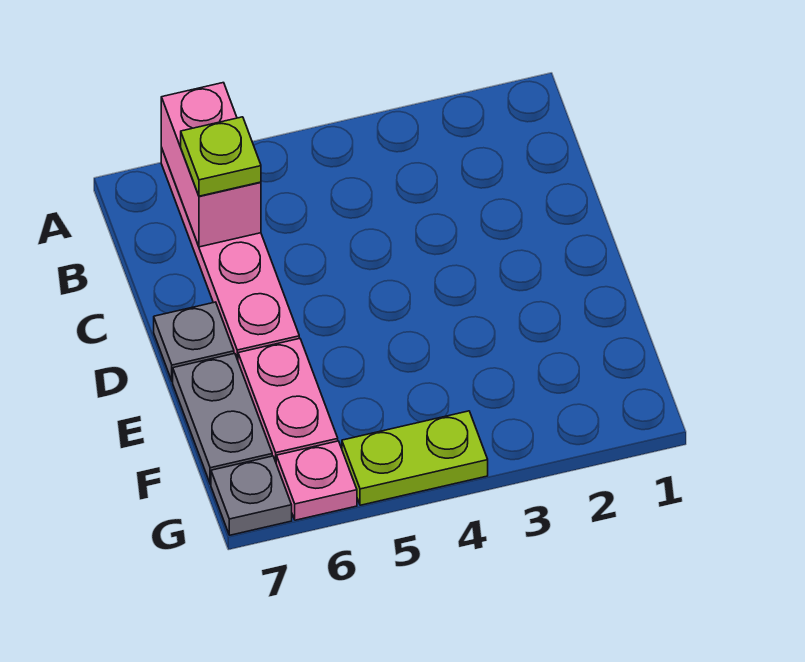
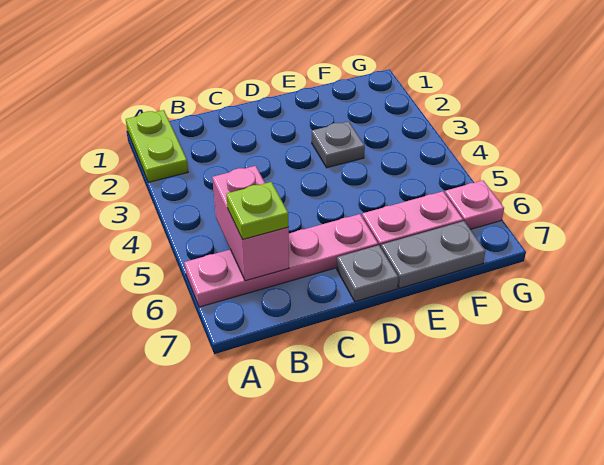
pink 1x2 brick [161,83,261,247] -> pink 1x2 brick turned to [212,166,289,281]
lime 1x2 plate [342,411,488,505] -> lime 1x2 plate moved to [126,110,188,182]
grey 1x1 plate [211,456,292,535] -> grey 1x1 plate moved to [312,121,365,168]

